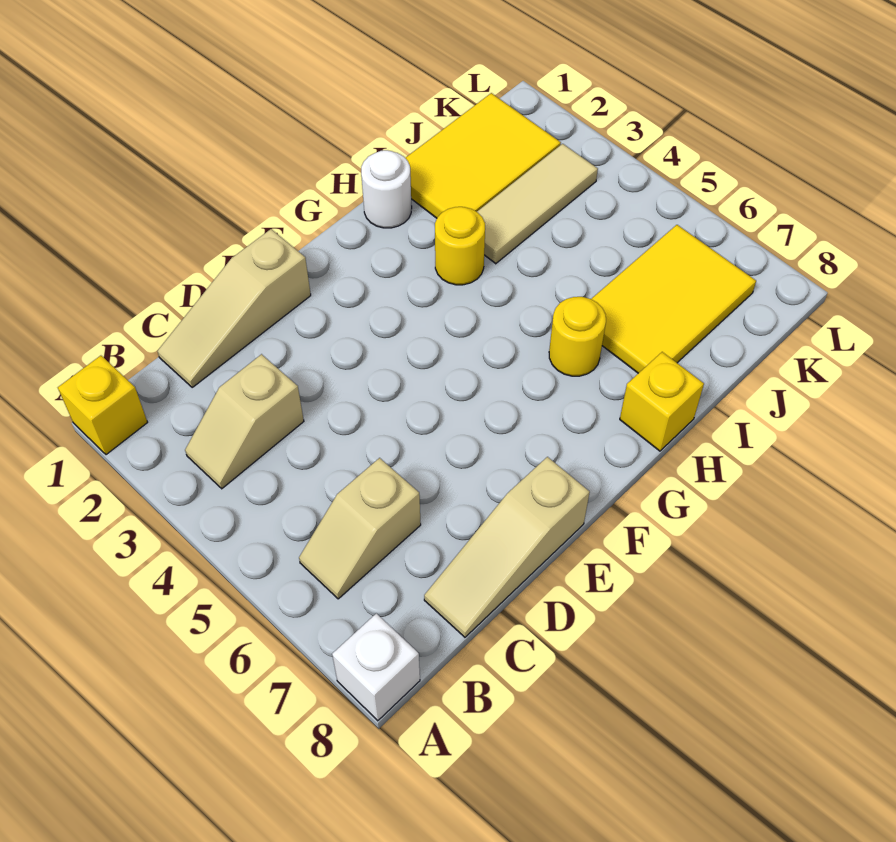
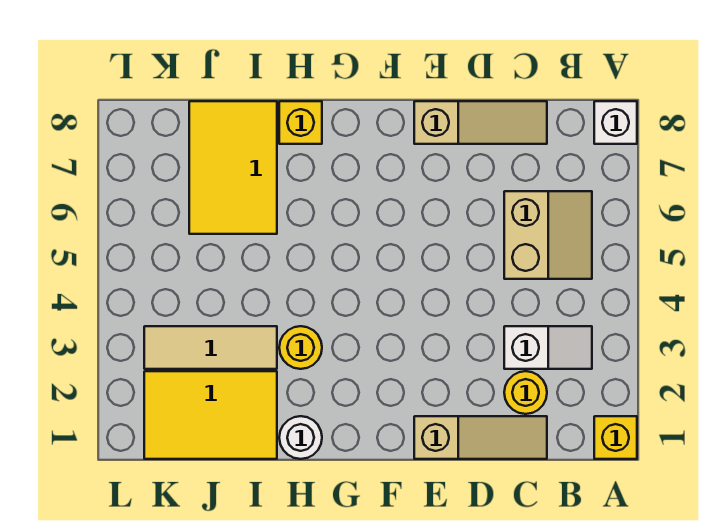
tan 1x2 slope [185,354,304,489] -> white 1x2 slope [504,326,592,369]
tan 1x2 slope [299,458,421,599] -> tan 2x2 slope [504,191,592,279]
yellow 1x1 round brick [549,297,606,376] -> yellow 1x1 round brick moved to [504,371,547,414]
yellow 2x3 tile [592,225,756,373] -> yellow 2x3 tile turned to [189,101,277,234]

